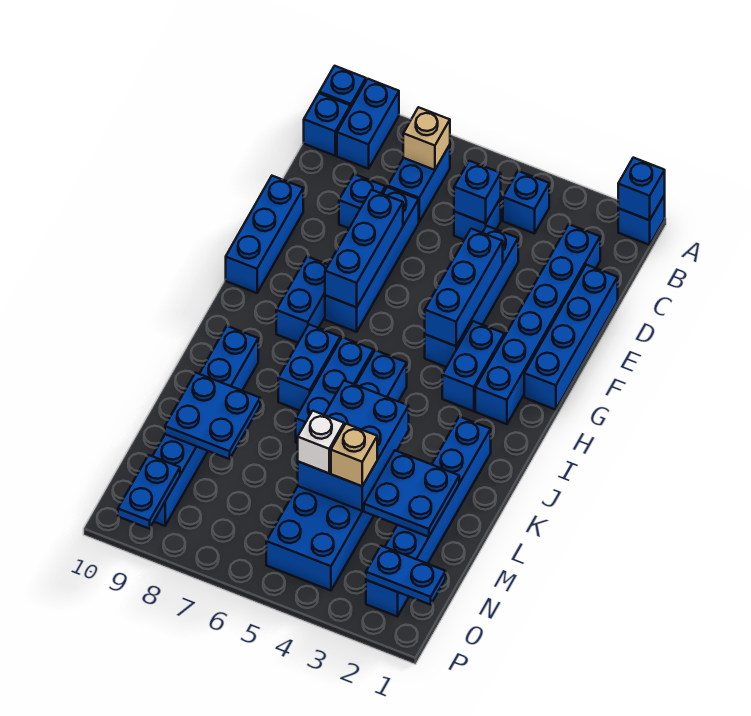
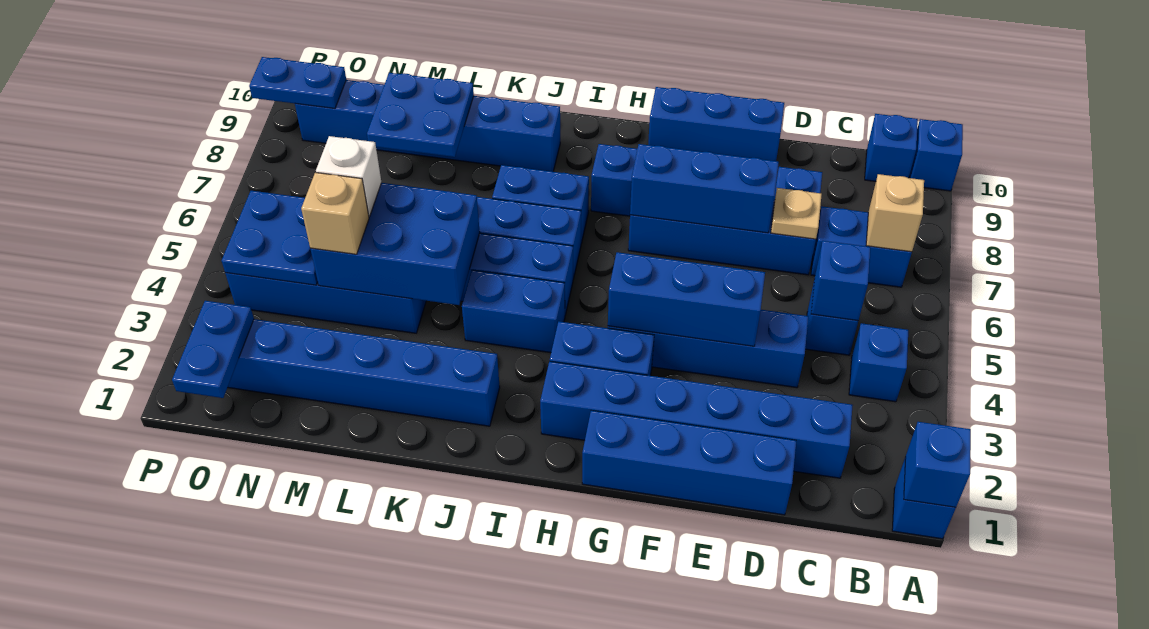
blue 1x2 brick [337,79,399,169] -> blue 1x2 brick moved to [462,270,565,353]
none -> tan 1x1 plate [771,188,822,239]
blue 2x2 plate [364,451,459,537] -> blue 2x2 plate moved to [222,191,318,285]

